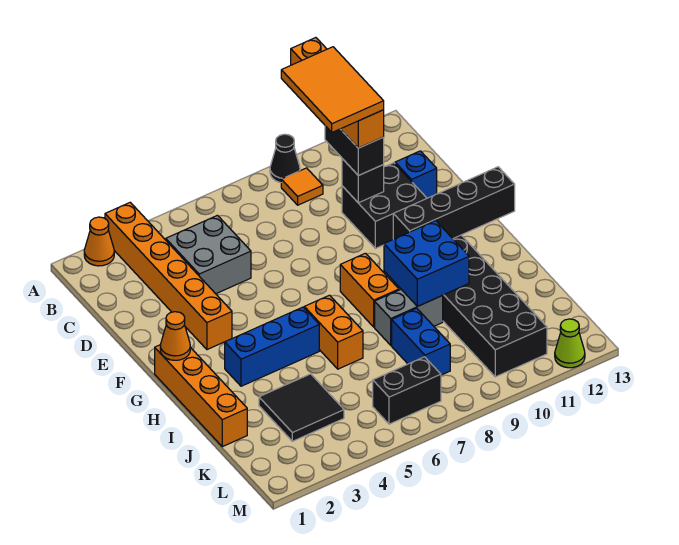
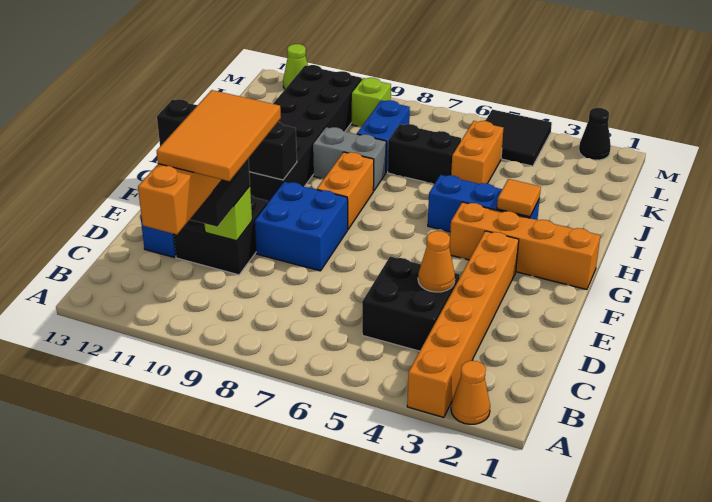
black 1x1 cone [270,134,300,183] -> black 1x1 cone moved to [579,108,611,160]
orange 1x1 tile [281,168,323,205] -> orange 1x1 tile moved to [497,179,541,217]
grey 2x2 brick [166,215,251,294] -> black 2x2 brick [362,256,460,351]
black 1x1 brick [342,159,384,203] -> lime 1x1 brick [205,186,252,241]
orange 1x4 brick [155,345,247,447] -> orange 1x4 brick turned to [449,202,601,290]
orange 1x1 cone [160,312,190,360] -> orange 1x1 cone moved to [418,231,455,292]
orange 1x2 brick [304,295,363,369] -> orange 1x2 brick moved to [451,121,504,184]
blue 2x2 brick [384,221,469,306] -> blue 2x2 brick moved to [255,182,348,271]
black 2x2 tile [259,374,344,441] -> black 2x2 tile moved to [485,109,552,166]
black 1x2 brick [373,357,441,424] -> black 1x2 brick moved to [388,124,461,184]
none -> lime 1x1 brick [351,78,391,126]

